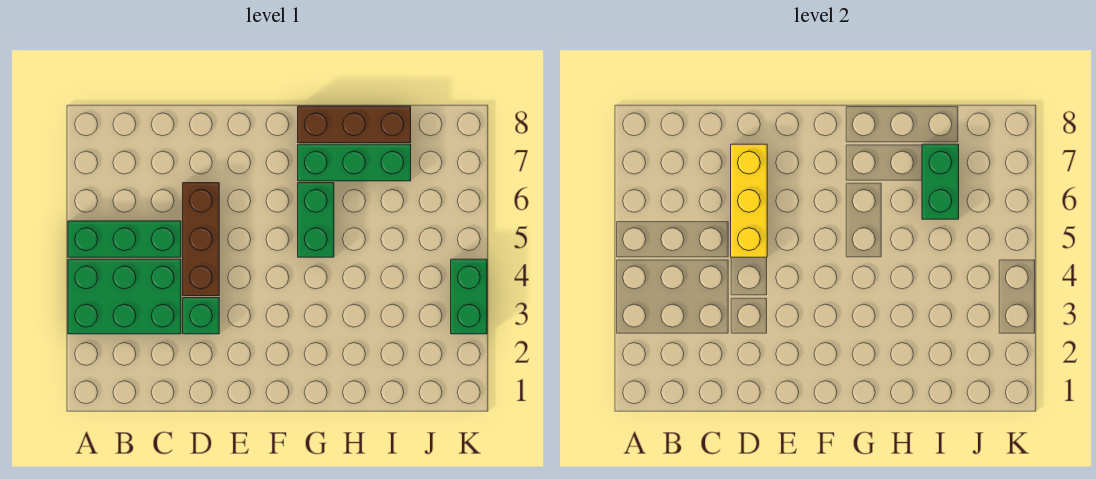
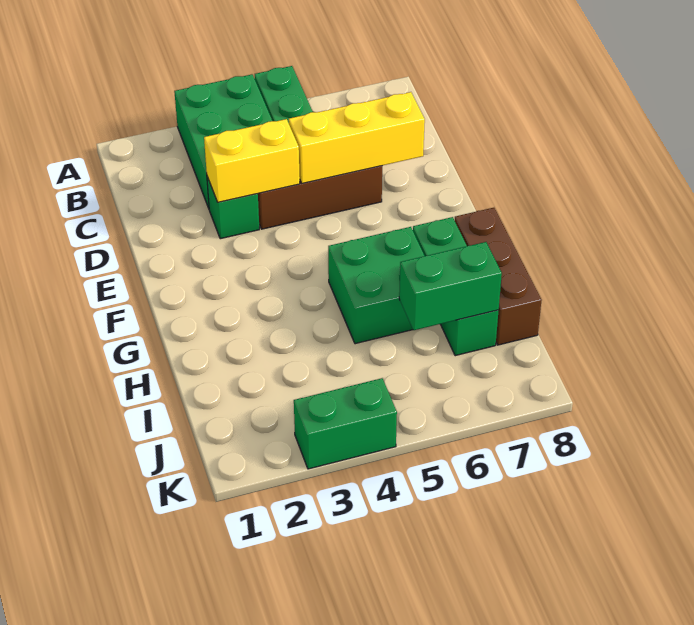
none -> yellow 1x2 brick [204,119,300,202]
green 1x2 brick [298,183,334,257] -> green 2x2 brick [328,227,424,344]

